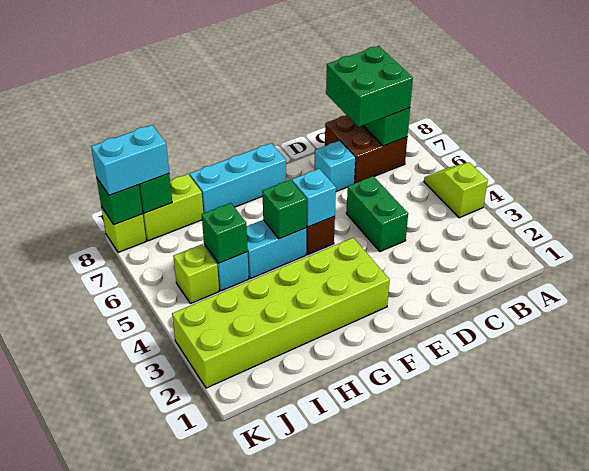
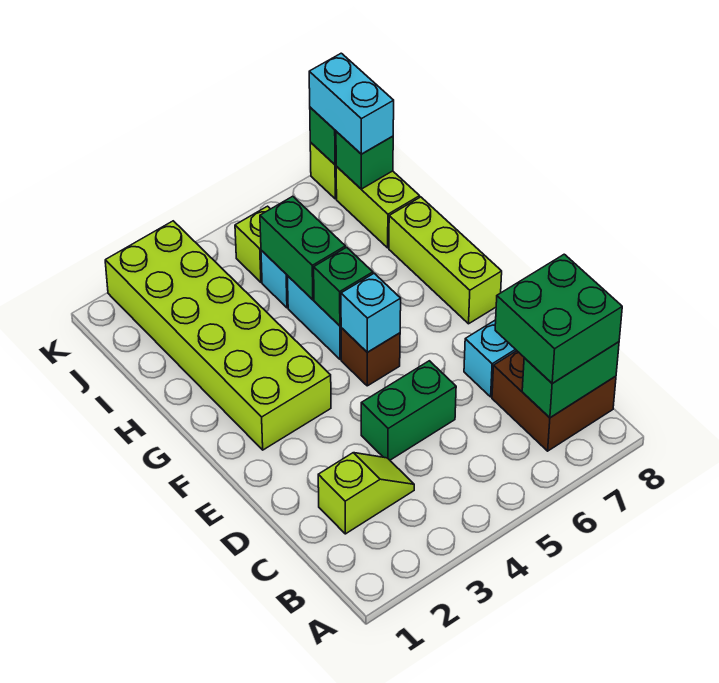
lime 1x2 slope [424,162,488,218] -> lime 1x2 slope moved to [318,453,414,534]
cyan 1x3 brick [190,143,286,213] -> lime 1x3 brick [389,197,502,324]
green 1x1 brick [202,203,248,263] -> green 1x2 brick [260,196,345,299]

